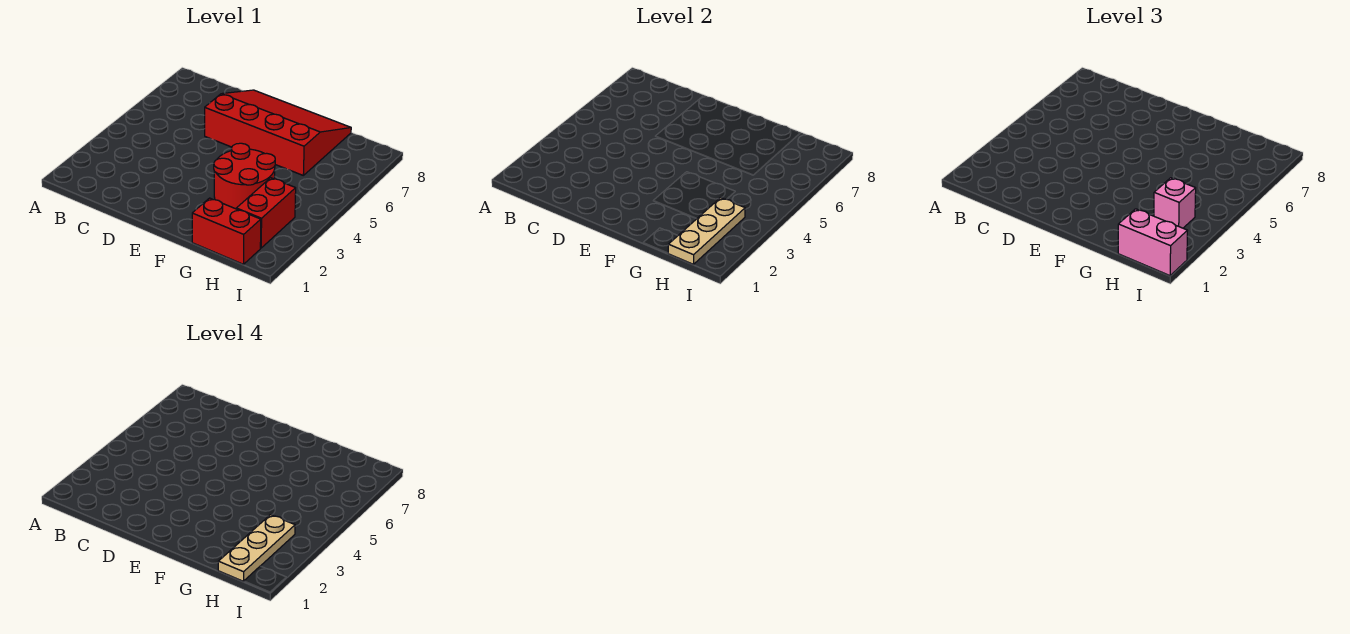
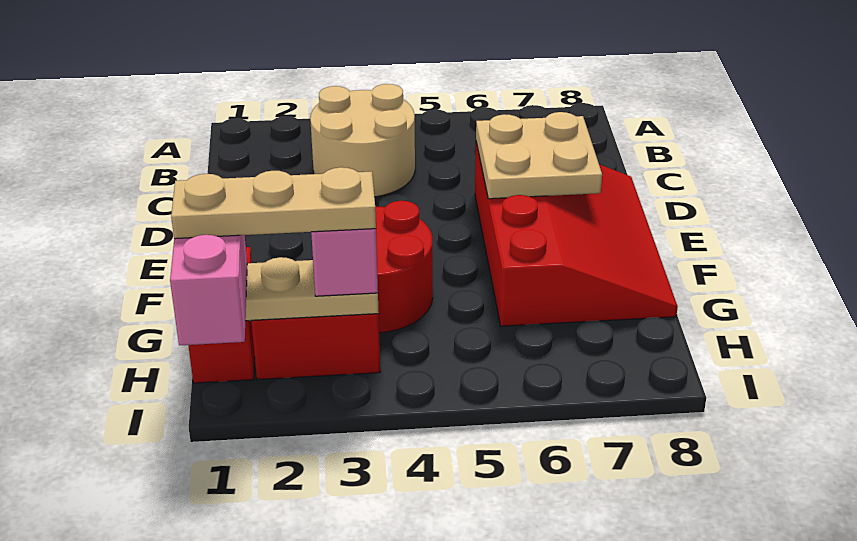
none -> tan 2x2 round brick [310,84,415,197]
none -> tan 2x2 plate [476,112,602,199]

